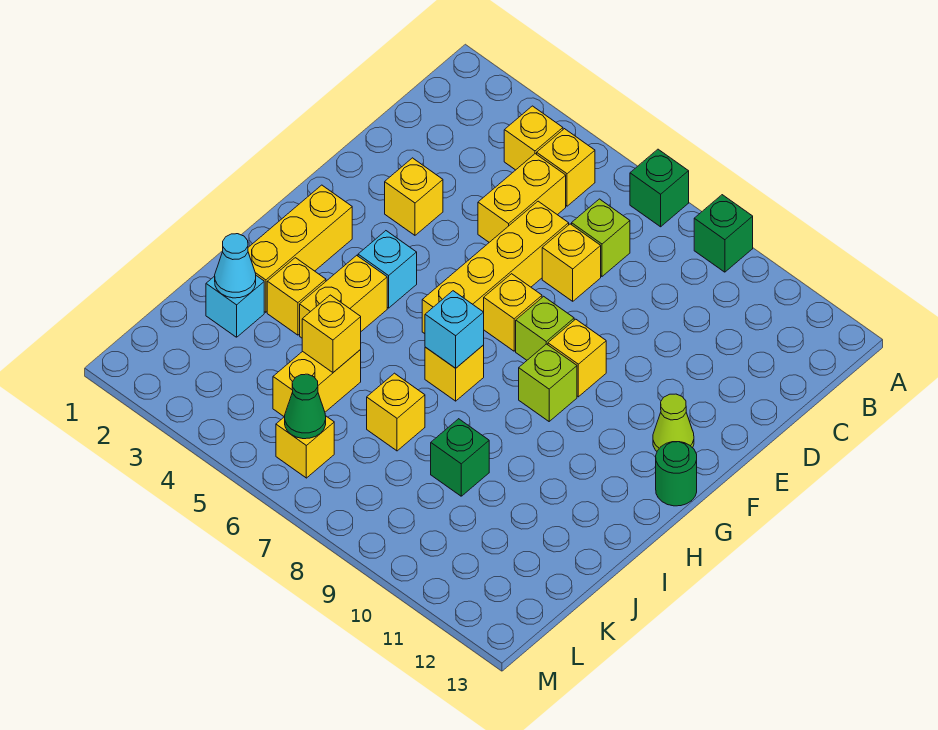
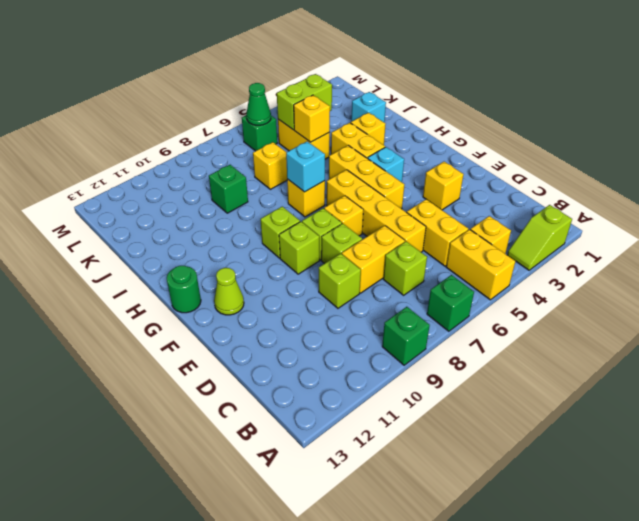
none -> lime 1x2 slope [507,205,572,270]
yellow 1x1 brick [537,129,595,206] -> yellow 1x2 brick [446,229,516,300]
yellow 1x1 brick [542,224,601,301] -> yellow 1x2 brick [342,226,405,293]
none -> lime 1x1 brick [319,253,361,308]
none -> lime 1x1 brick [321,223,362,264]
yellow 1x1 brick [548,319,606,397] -> lime 1x1 brick [279,222,319,274]
yellow 1x3 brick [248,185,352,312] -> yellow 1x3 brick moved to [329,145,404,209]
cyan 1x1 cone [215,234,256,298] -> none
none -> lime 1x2 brick [277,74,332,130]
yellow 1x1 brick [276,416,334,478] -> green 1x1 brick [242,116,277,151]

